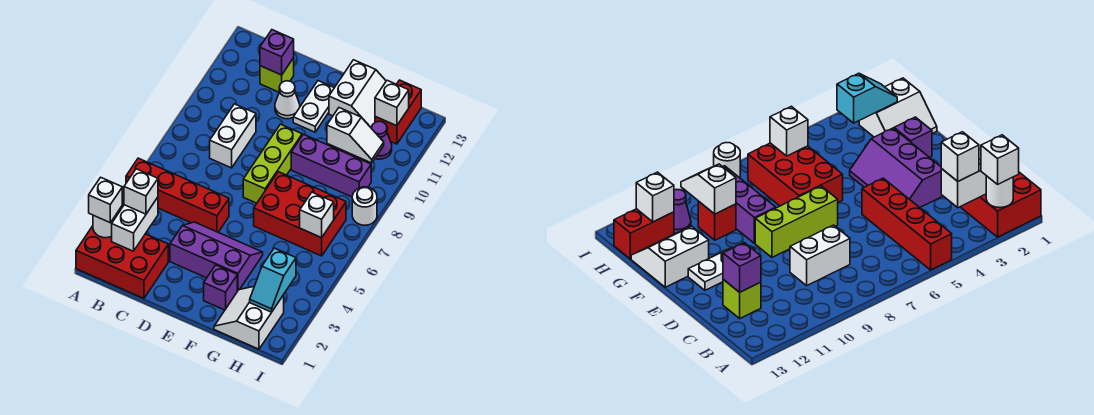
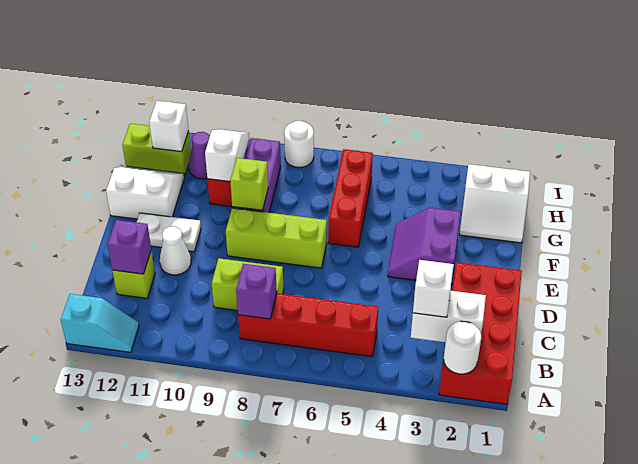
red 2x3 brick [76,226,168,298] -> red 2x4 brick [439,262,522,404]
white 1x1 brick [89,177,122,223] -> none
red 1x4 brick [126,158,229,232] -> red 1x4 brick turned to [238,293,378,357]
white 1x2 brick [210,104,256,168] -> lime 1x2 brick [212,258,284,311]
purple 2x3 slope [170,222,263,291] -> purple 2x2 slope [388,208,461,284]
purple 1x1 brick [204,265,237,310] -> purple 1x1 brick moved to [236,264,277,319]
red 2x3 brick [254,172,346,256] -> red 1x3 brick [328,149,373,247]
none -> lime 1x1 brick [230,158,268,210]
cyan 1x2 slope [250,248,296,312] -> cyan 1x2 slope moved to [61,294,139,352]
white 1x1 brick [300,192,334,238] -> none
red 1x2 brick [375,80,421,144] -> lime 1x2 brick [122,124,191,176]

